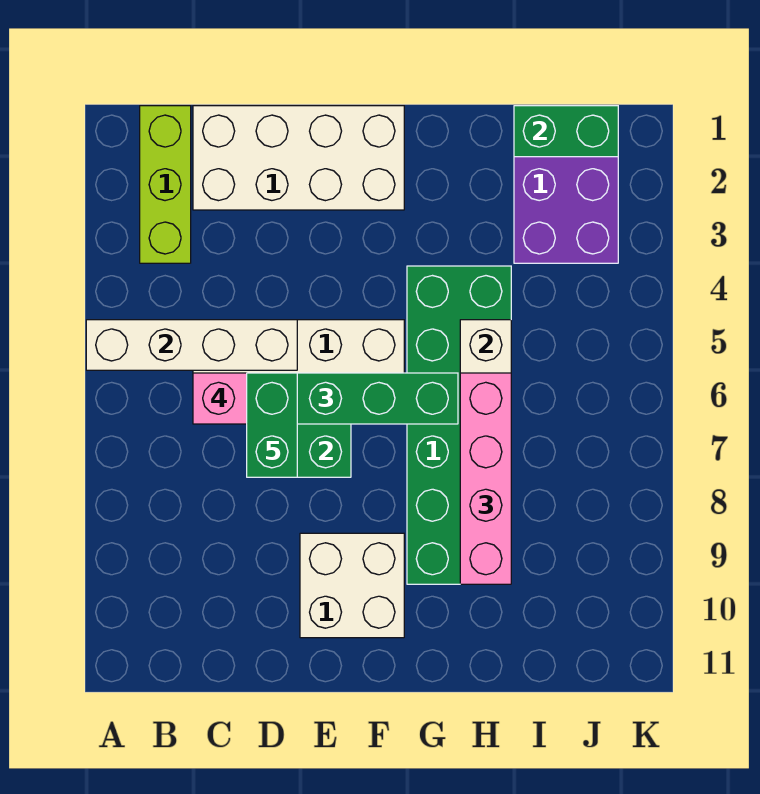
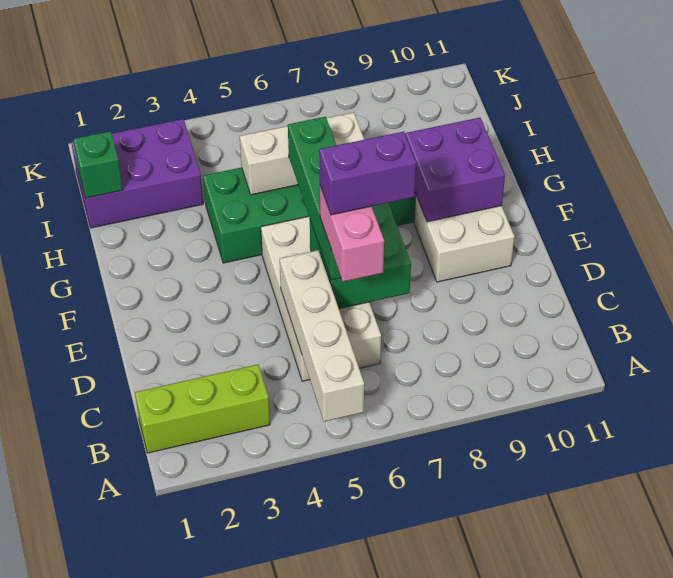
white 2x4 brick [193,106,404,210] -> none
green 1x2 brick [247,373,297,477] -> purple 1x2 brick [319,132,416,215]
none -> purple 2x2 brick [406,118,505,222]
pink 1x4 brick [460,373,511,584] -> none
green 1x2 brick [514,106,618,157] -> green 1x1 brick [73,131,123,198]

